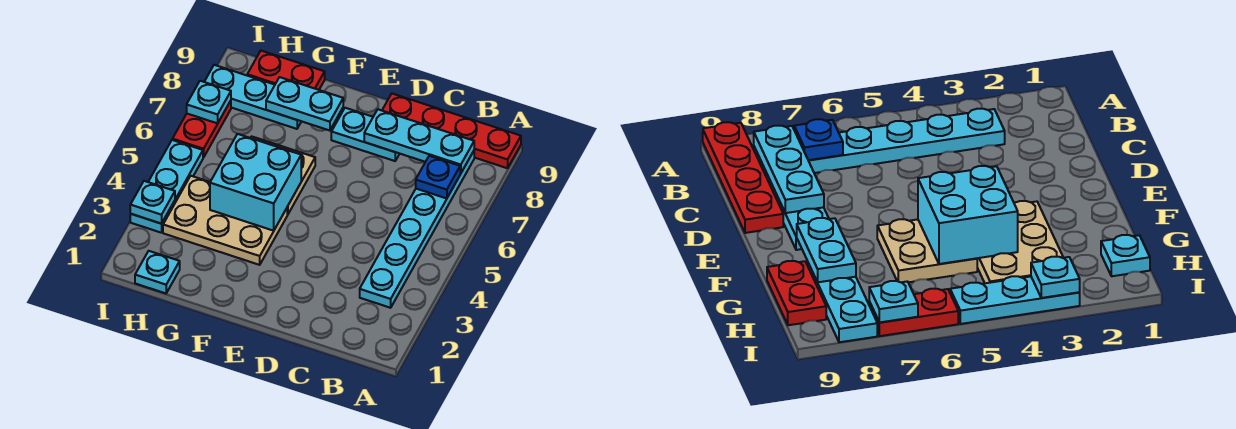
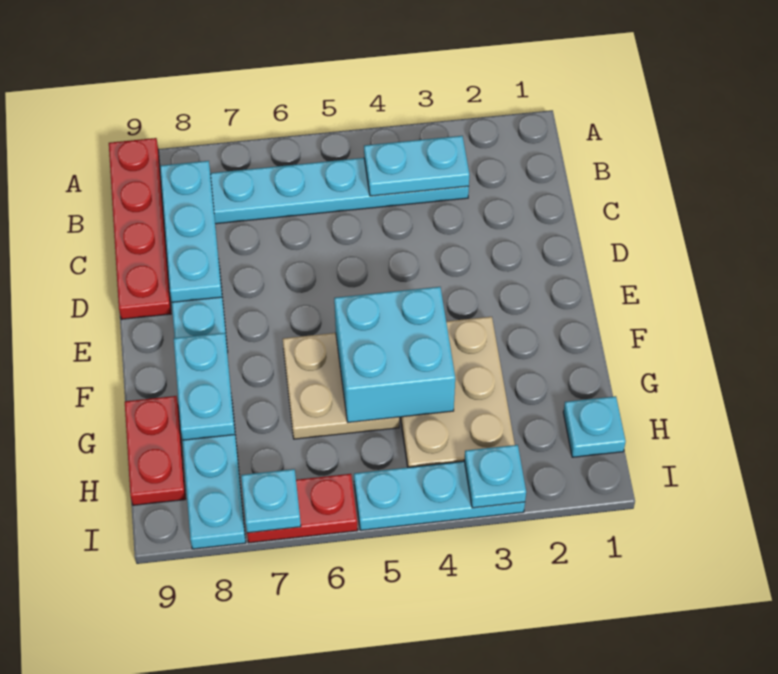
none -> cyan 1x2 plate [364,136,469,196]
blue 1x1 plate [416,156,460,198] -> none

